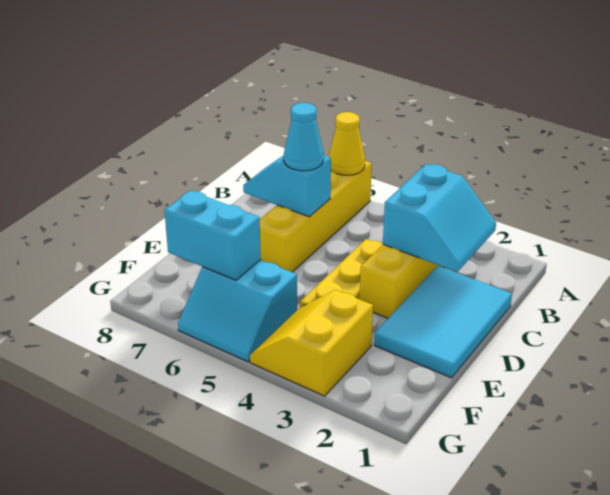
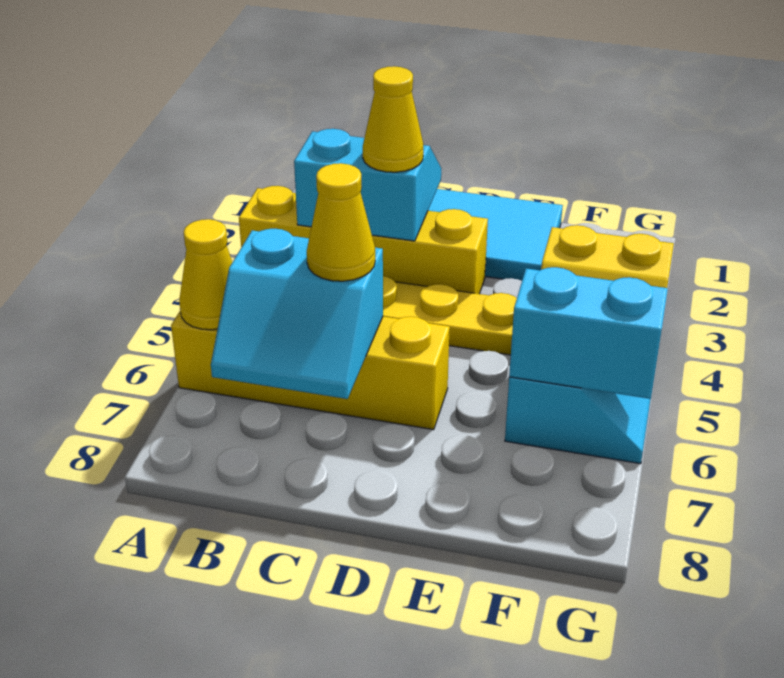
none -> yellow 1x1 cone [363,66,423,172]
cyan 1x2 slope [243,155,331,217] -> cyan 2x2 slope [211,229,383,399]
cyan 1x1 cone [284,103,324,171] -> yellow 1x1 cone [307,163,375,281]
cyan 1x2 brick [164,191,261,280] -> cyan 1x2 brick turned to [509,267,668,399]

